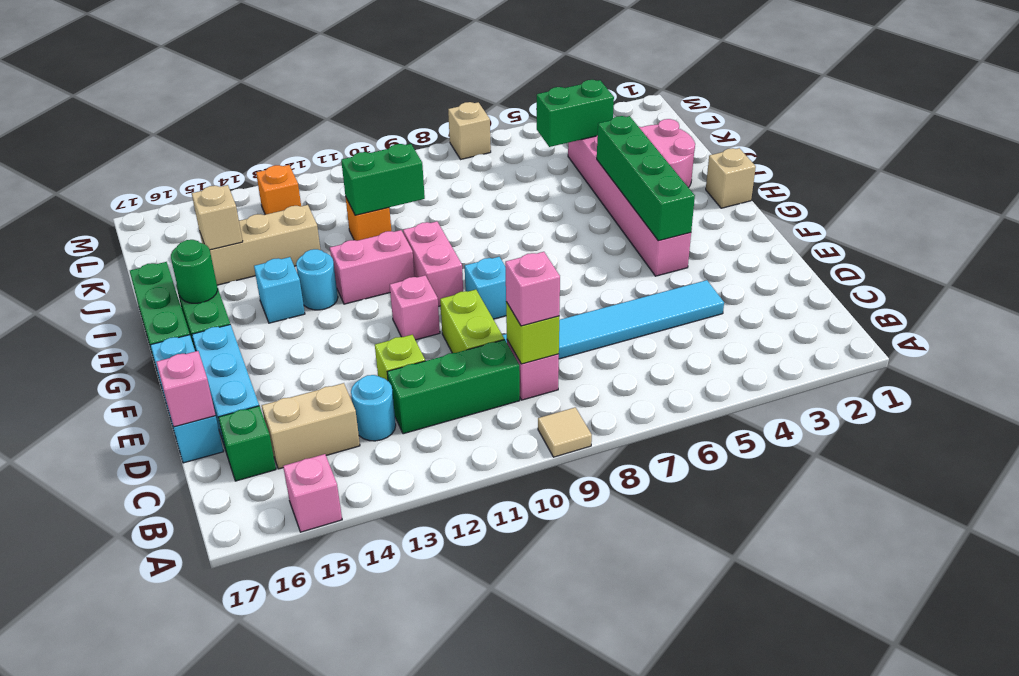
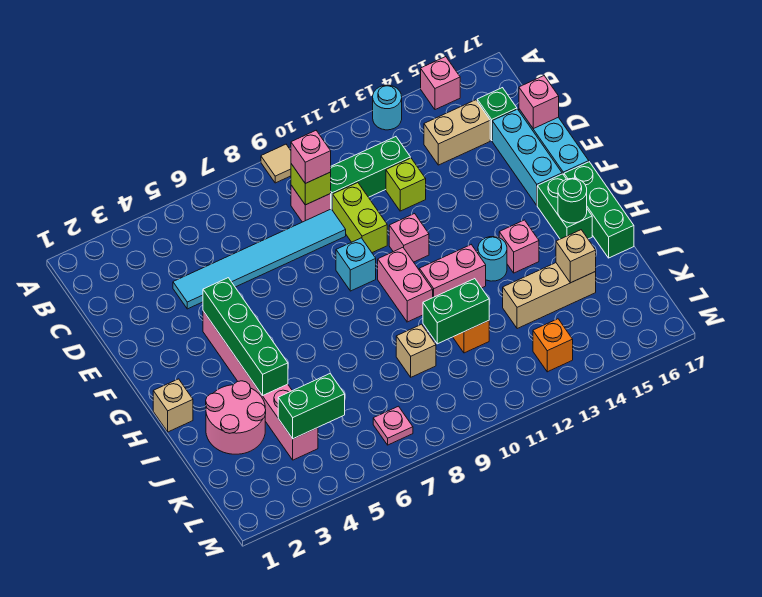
cyan 1x1 round brick [351,375,396,441] -> cyan 1x1 round brick moved to [373,85,402,130]
cyan 1x1 brick [254,257,305,323] -> pink 1x1 brick [499,220,539,273]
none -> pink 1x1 plate [373,406,413,445]
tan 1x1 brick [448,102,491,159] -> tan 1x1 brick moved to [396,324,436,377]

